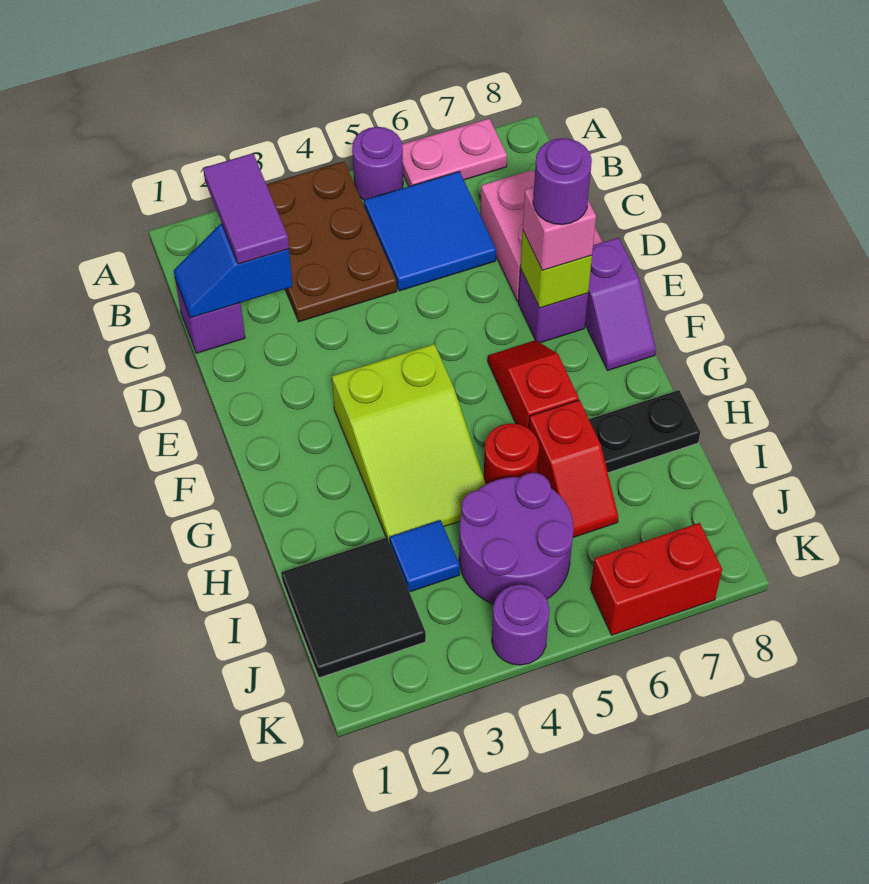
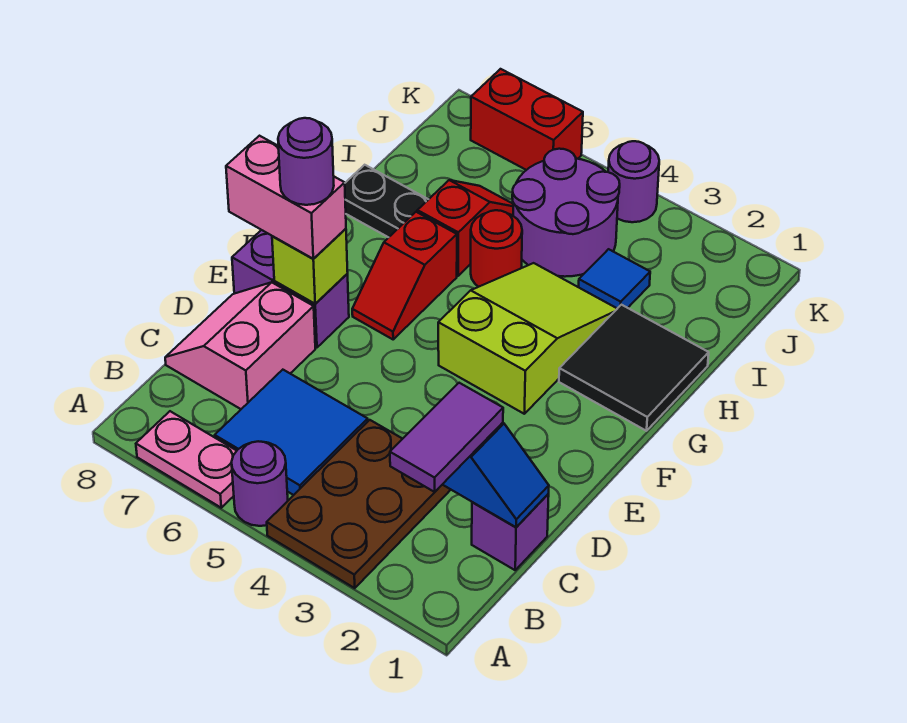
pink 1x1 brick [523,187,596,270] -> pink 1x2 brick [226,136,346,259]
black 2x2 tile [281,538,426,678] -> black 2x2 tile moved to [559,305,709,431]

